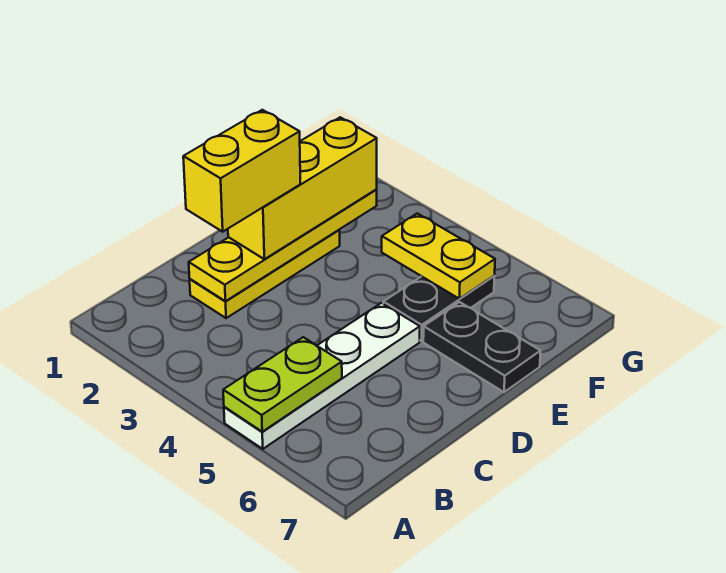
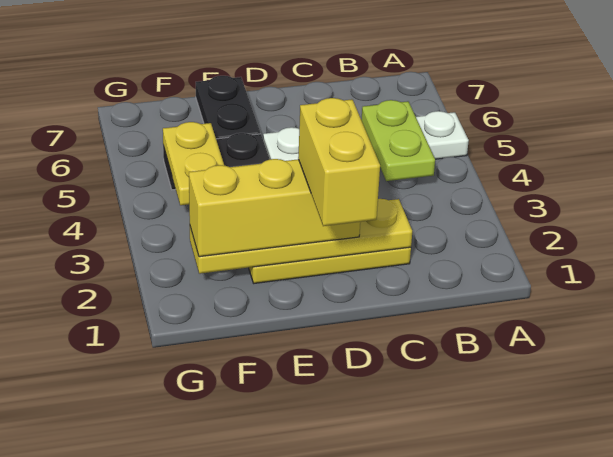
lime 1x2 plate [223,337,342,432] -> lime 1x2 plate turned to [362,100,435,181]
yellow 1x2 brick [183,110,300,232] -> yellow 1x2 brick turned to [298,98,380,226]

